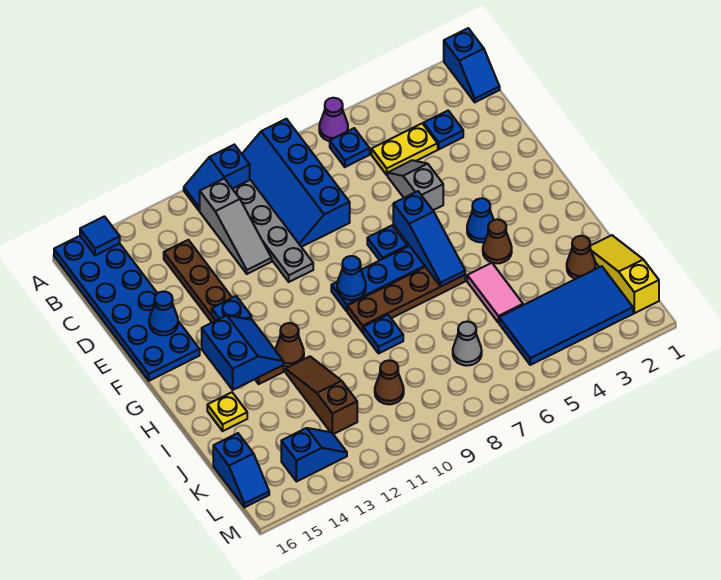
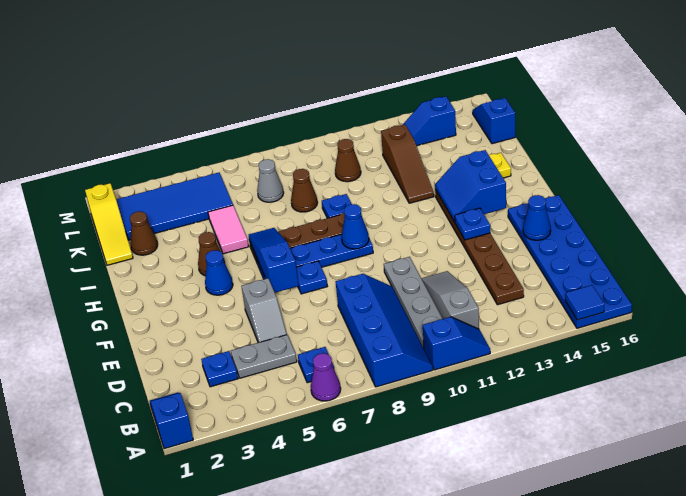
yellow 1x2 plate [372,124,438,175] -> grey 1x2 plate [231,335,297,378]
brown 1x1 cone [275,323,304,367] -> brown 1x1 cone moved to [291,169,318,212]

